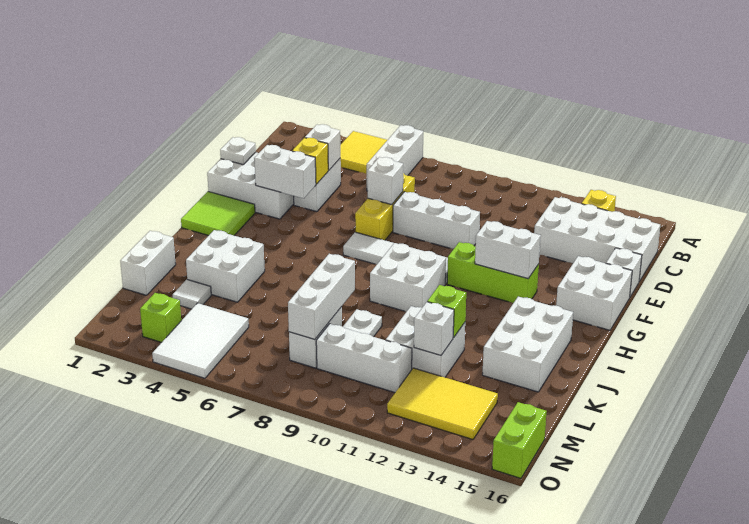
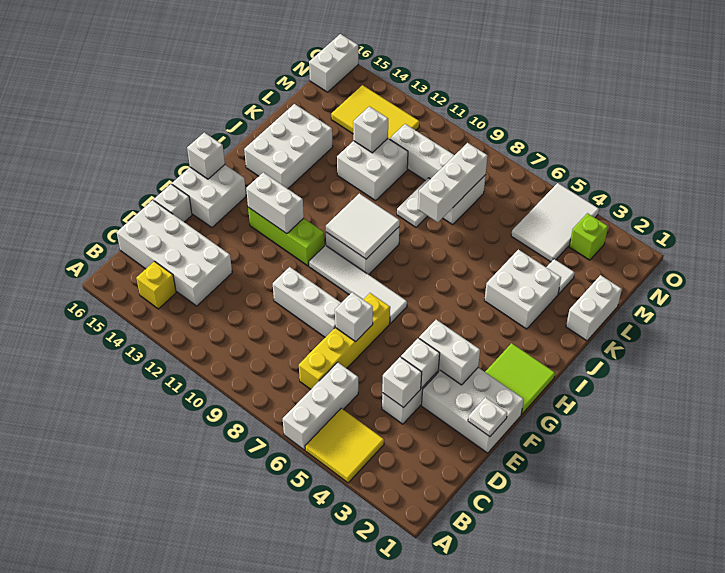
yellow 1x3 brick [355,173,415,240] -> yellow 1x4 brick [299,293,390,389]
yellow 1x1 brick [293,138,328,184] -> white 1x1 brick [401,338,440,388]
none -> white 1x1 brick [187,133,225,179]
none -> white 2x2 tile [326,193,400,259]
lime 1x1 brick [427,285,466,338] -> none
lime 1x2 brick [492,402,547,478] -> white 1x2 brick [309,34,358,92]

